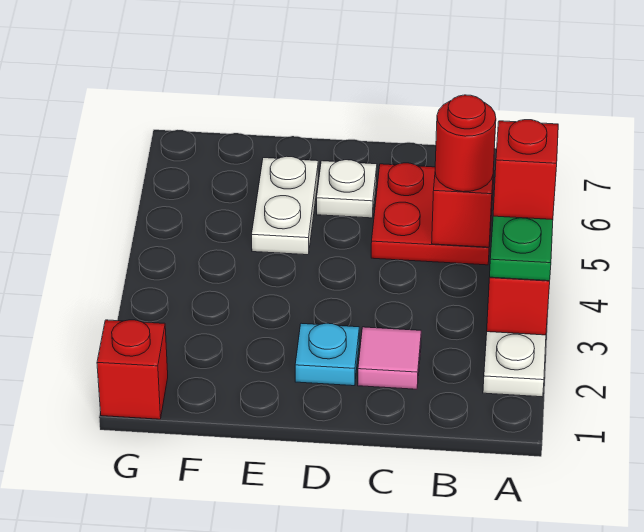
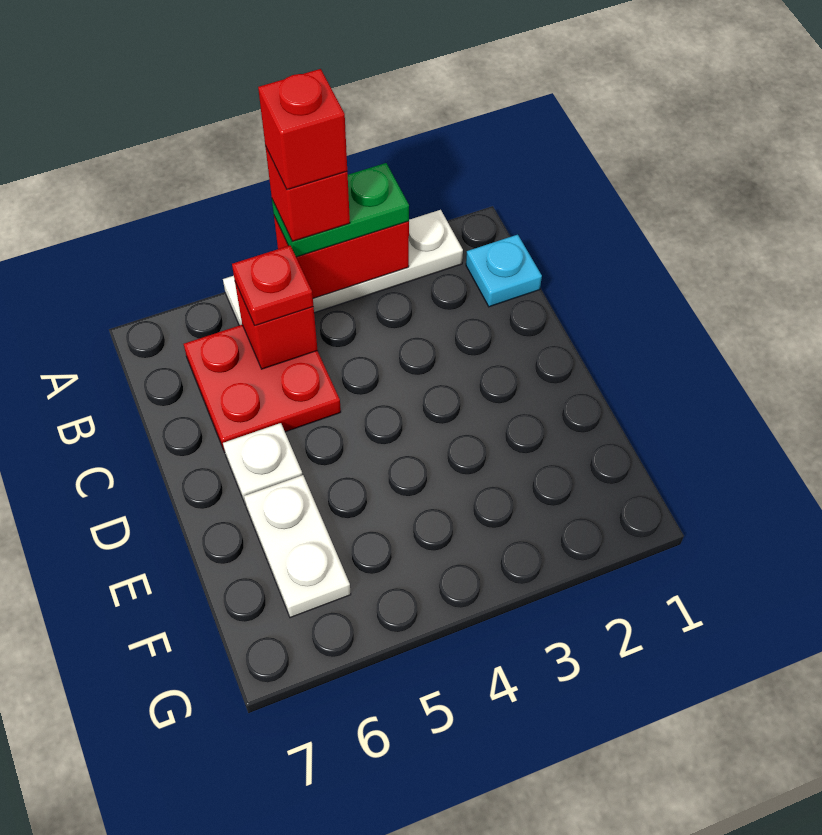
red 1x1 round brick [435,95,496,192] -> red 1x1 plate [232,246,313,325]
pink 1x1 tile [358,327,421,389] -> none
cyan 1x1 plate [295,323,359,386] -> cyan 1x1 plate moved to [466,235,542,307]
white 1x2 plate [252,156,318,255] -> white 1x2 plate turned to [244,475,351,618]
red 1x1 brick [97,320,168,419] -> red 1x1 brick moved to [258,69,347,190]

